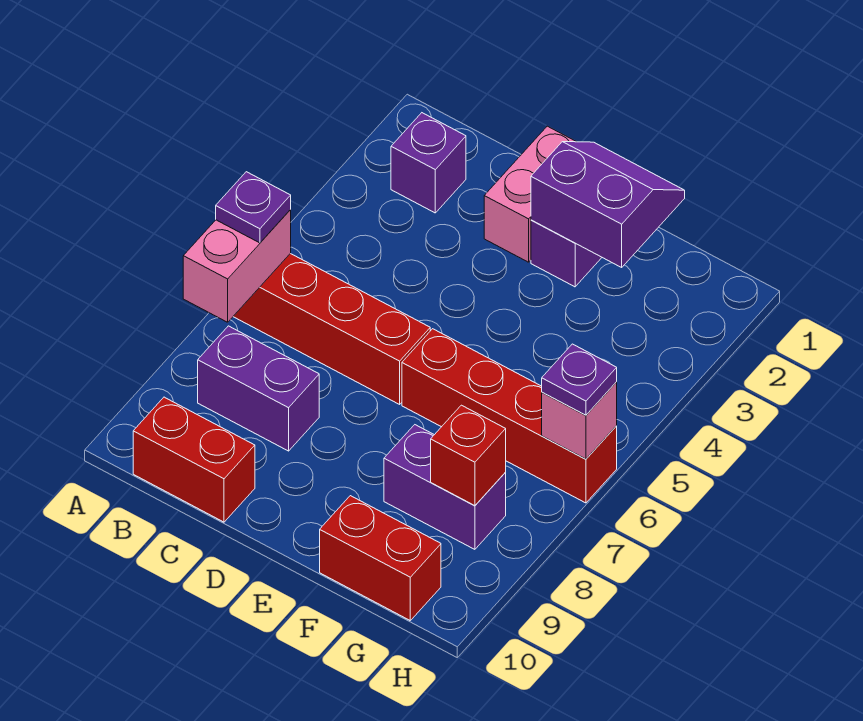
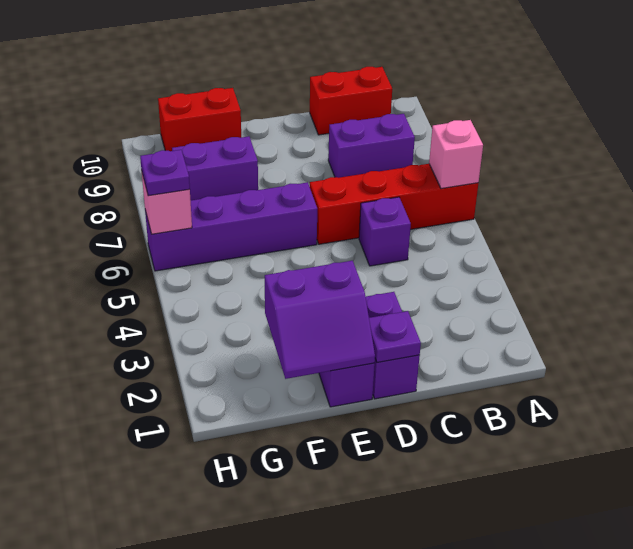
pink 1x2 brick [183,210,291,322] -> pink 1x1 brick [429,120,483,189]
purple 1x1 plate [216,172,291,243] -> purple 1x1 plate moved to [369,311,421,363]
purple 1x1 brick [391,113,466,213] -> purple 1x1 brick moved to [359,197,411,266]
pink 1x2 brick [484,126,576,262] -> purple 1x2 brick [366,292,420,399]
red 1x4 brick [402,329,617,503] -> purple 1x4 brick [145,182,317,271]
red 1x1 brick [431,405,506,506] -> none

